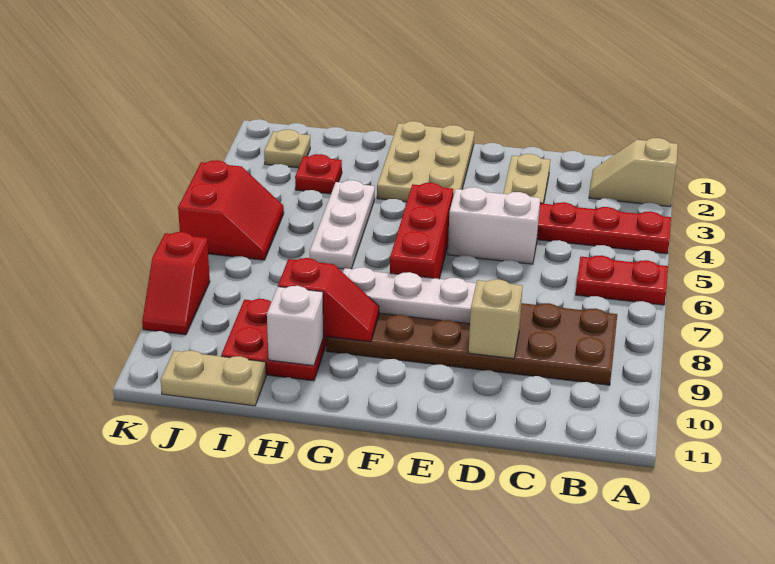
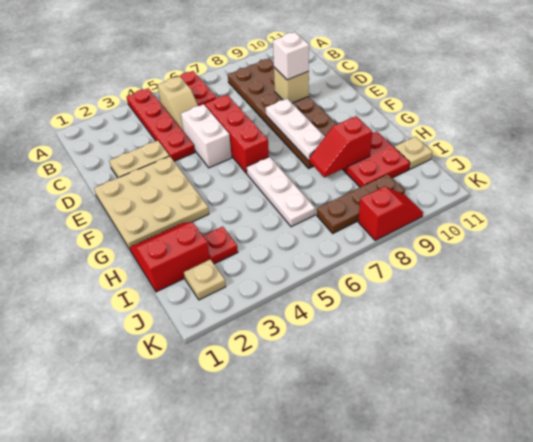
tan 1x2 slope [589,138,678,207] -> tan 1x2 slope moved to [157,76,198,132]
tan 2x3 plate [377,121,475,202] -> tan 3x3 plate [94,156,209,249]
red 1x3 brick [390,183,453,279] -> red 1x3 brick turned to [205,95,269,174]
red 1x2 slope [278,258,379,342] -> red 1x2 slope turned to [309,116,372,177]
white 1x3 plate [310,180,375,269] -> white 1x3 plate turned to [247,157,315,227]
white 1x1 brick [267,286,323,366] -> white 1x1 brick moved to [273,32,309,80]
tan 1x2 plate [161,351,266,406] -> tan 1x1 plate [394,137,432,169]
red 2x2 slope [178,160,284,260] -> red 2x2 slope moved to [130,222,210,292]
none -> brown 1x3 plate [317,174,405,233]

